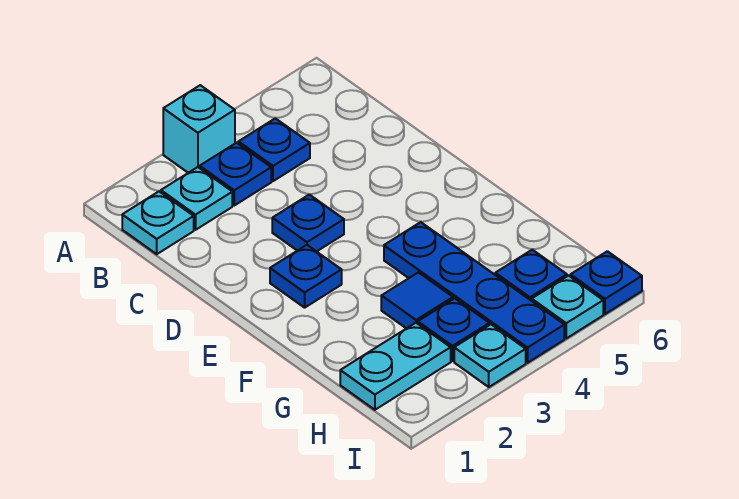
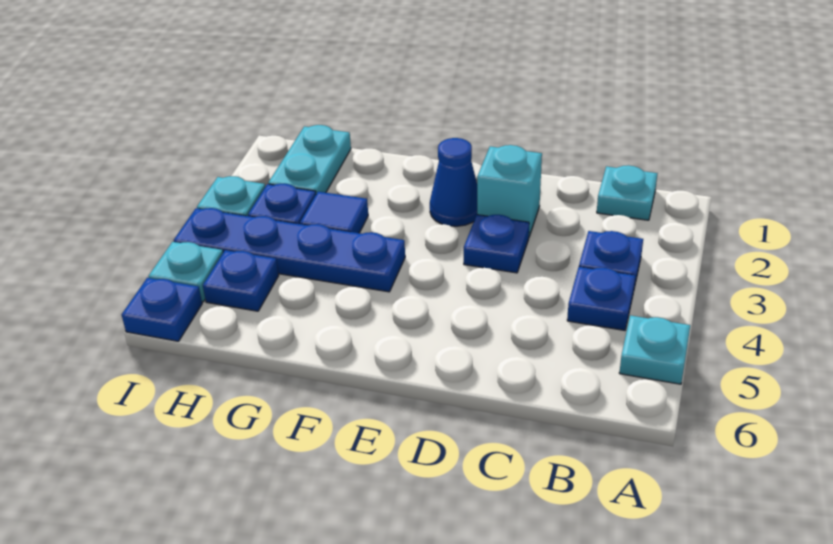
cyan 1x1 brick [163,85,235,173] -> cyan 1x1 brick moved to [477,145,542,237]
cyan 1x1 plate [161,167,232,230] -> cyan 1x1 plate moved to [619,315,690,384]
blue 1x1 plate [270,245,342,308] -> blue 1x1 cone [430,138,477,226]

